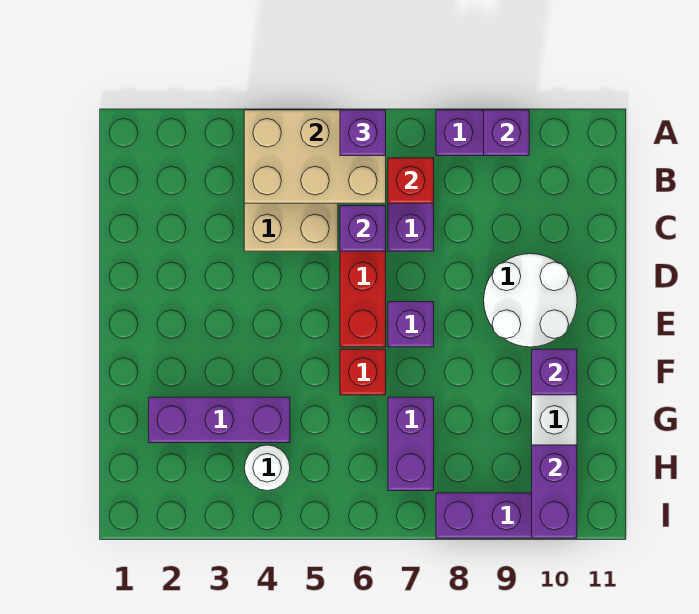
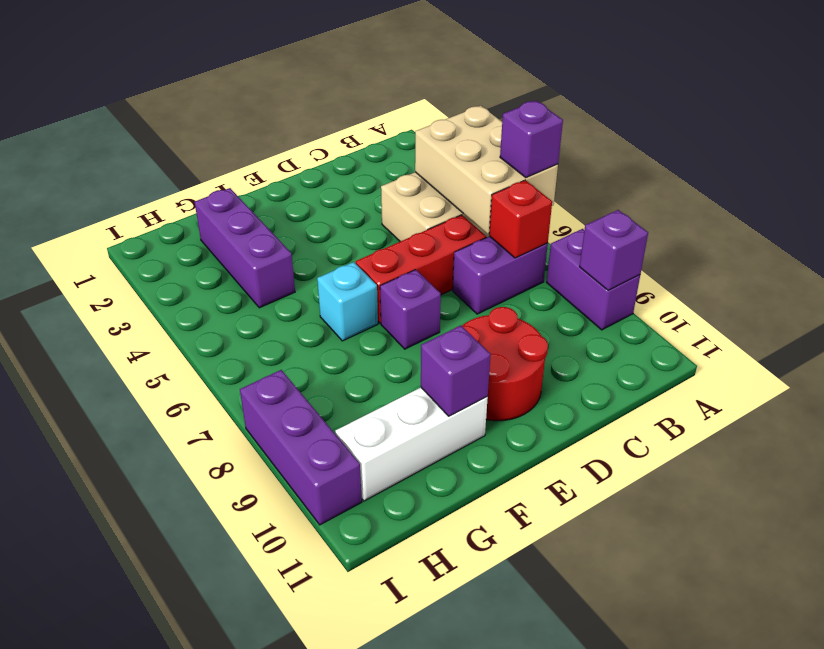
purple 1x1 brick [340,206,386,251] -> none
white 2x2 round brick [484,254,577,347] -> red 2x2 round brick [462,307,548,421]
red 1x1 brick [340,349,386,395] -> cyan 1x1 brick [317,262,378,341]
purple 1x2 brick [388,397,434,491] -> none
white 1x1 round brick [244,445,290,491] -> none
purple 1x2 brick [532,445,577,538] -> none

